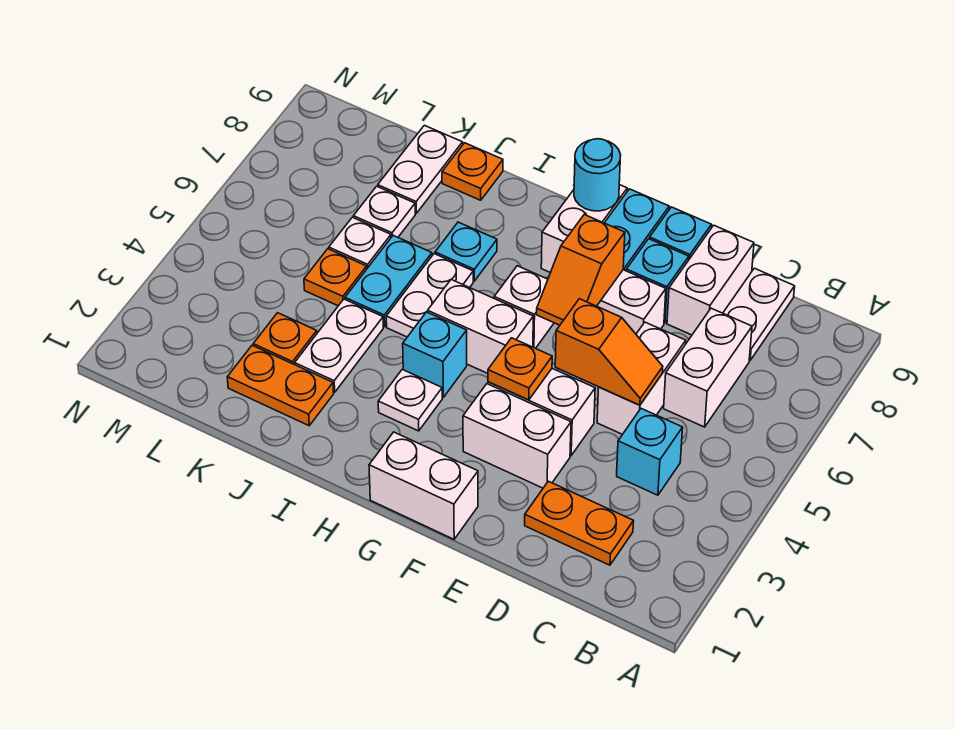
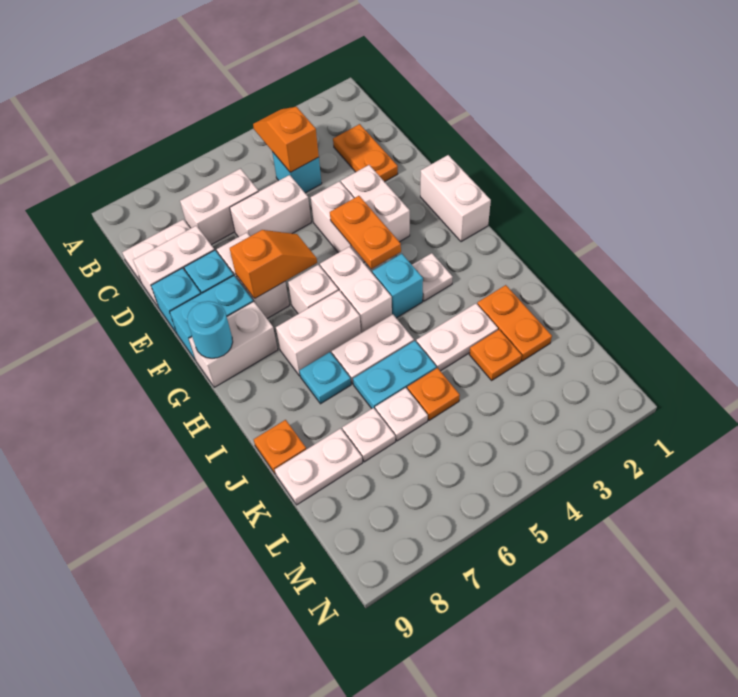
orange 1x2 slope [555,299,663,405] -> orange 1x2 slope moved to [253,107,319,173]
orange 1x1 plate [488,338,552,400] -> orange 1x2 plate [330,196,401,269]
none -> white 1x2 brick [276,290,361,376]

